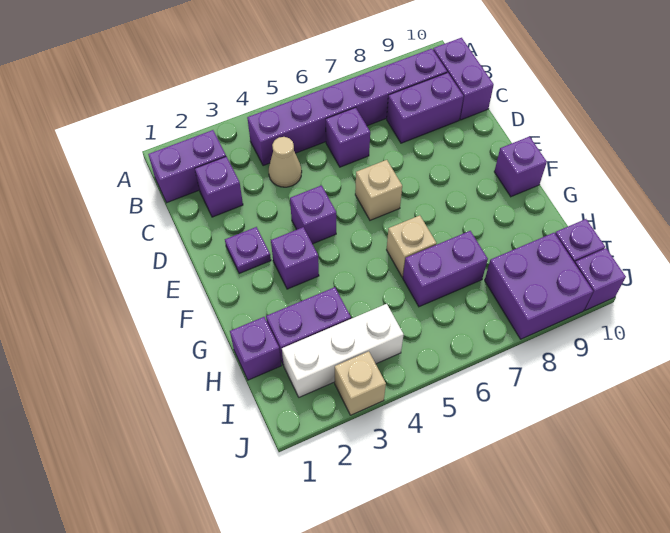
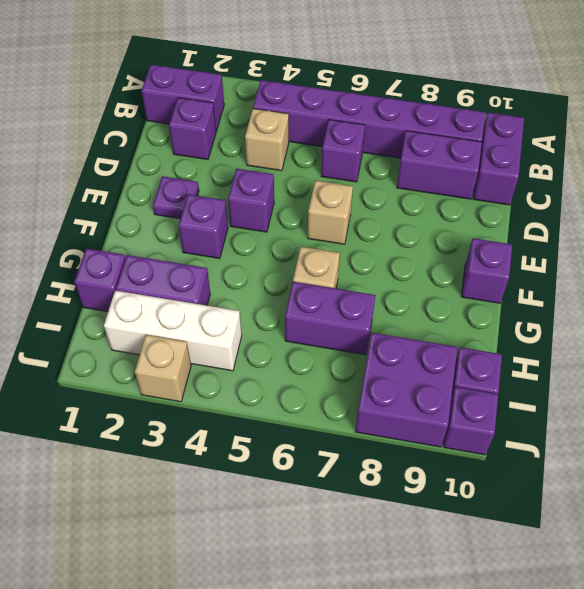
tan 1x1 cone [269,137,302,187] -> tan 1x1 brick [245,109,289,171]

